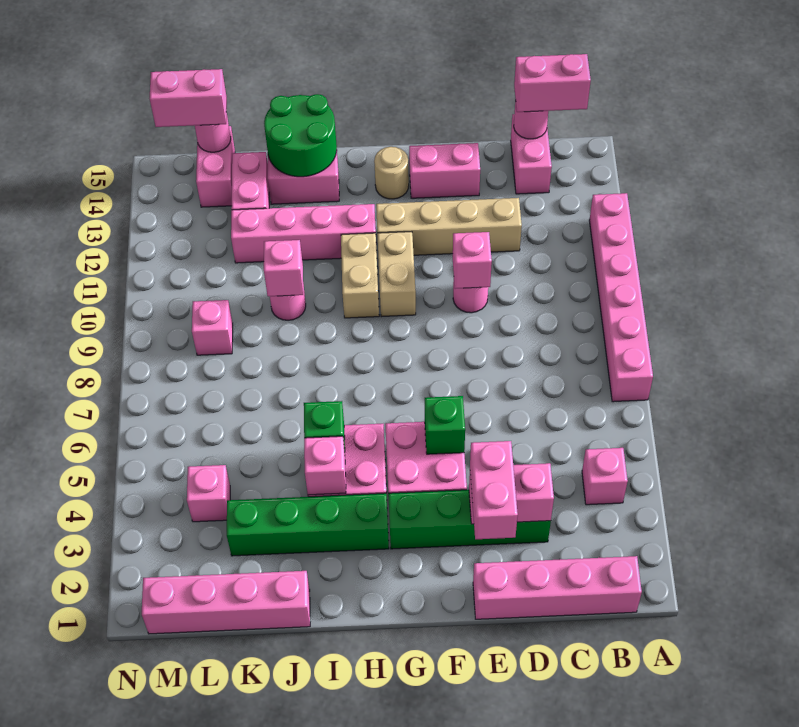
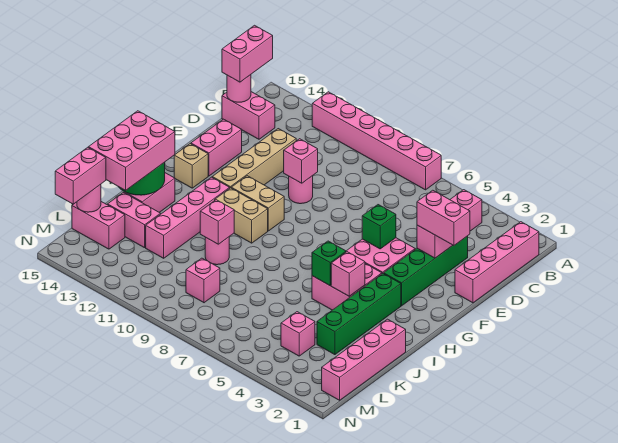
tan 1x1 round brick [374,147,409,199] -> tan 1x1 brick [174,144,208,188]
none -> pink 2x3 brick [89,111,175,190]

